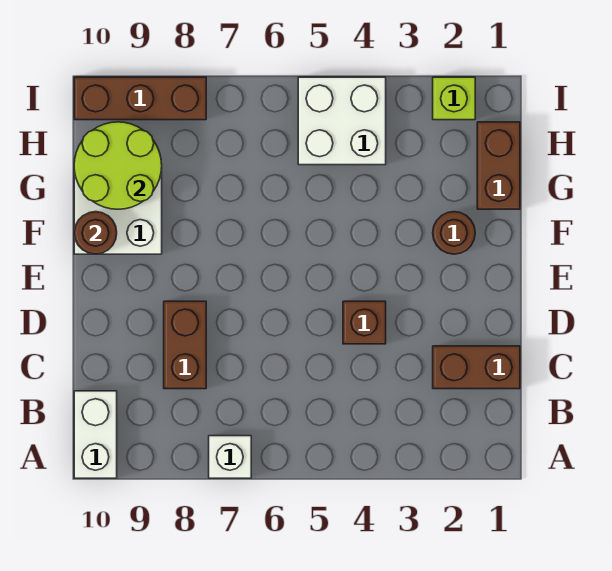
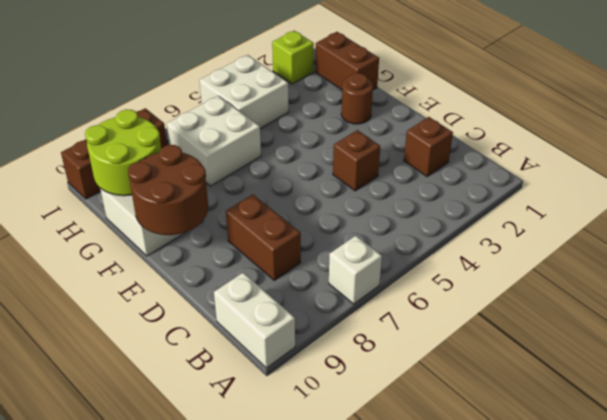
brown 1x2 brick [433,346,520,389] -> brown 1x1 brick [404,117,453,176]
brown 1x1 round brick [74,212,117,254] -> brown 2x2 round brick [128,145,208,235]
none -> white 2x2 brick [167,96,261,186]

